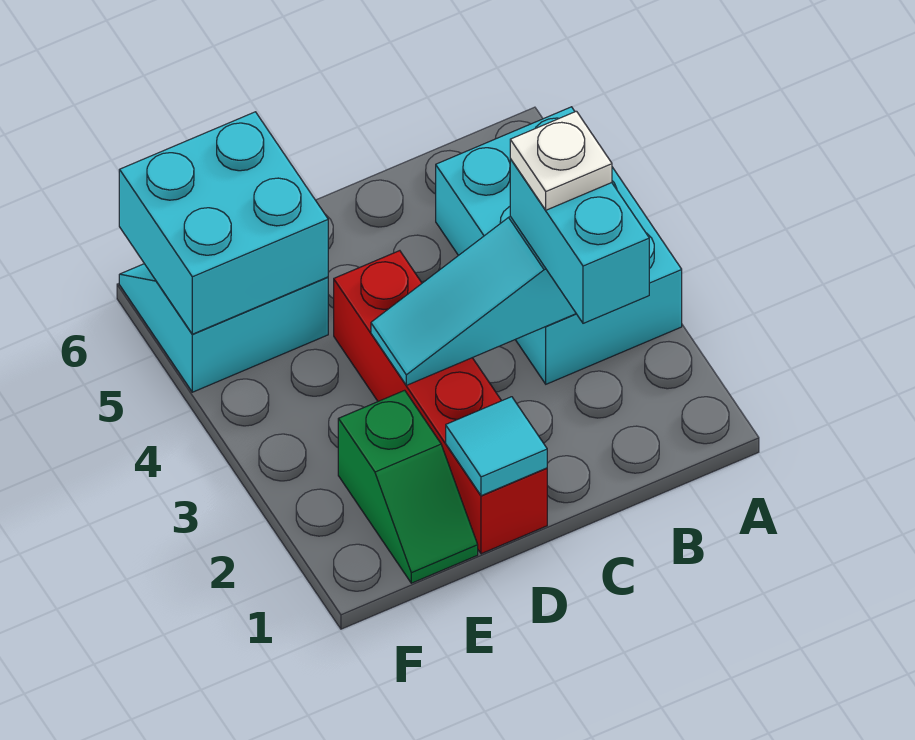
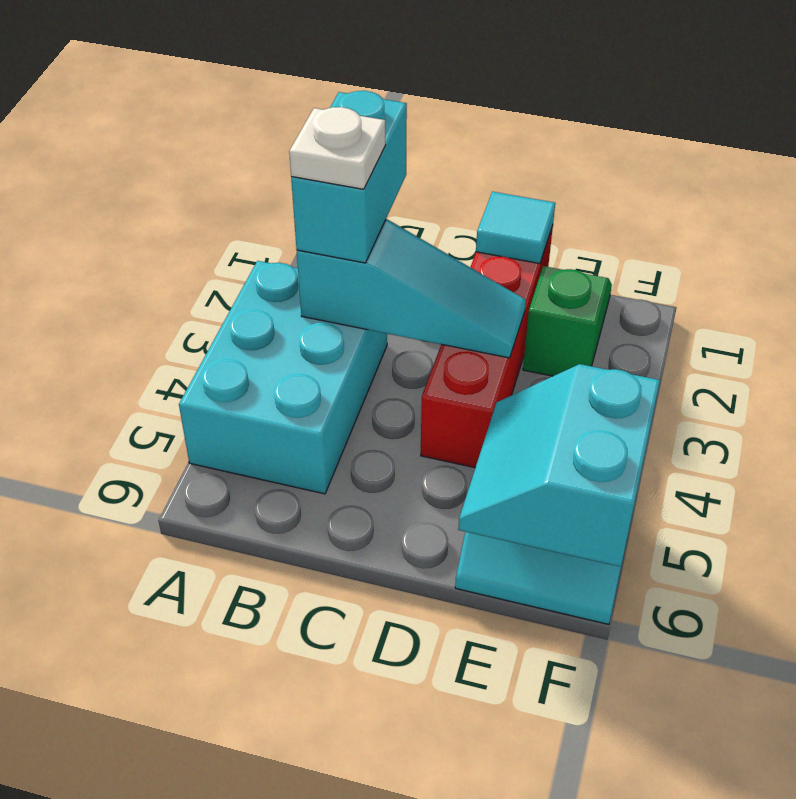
cyan 2x2 brick [119,112,328,334] -> cyan 2x2 slope [458,364,660,567]

